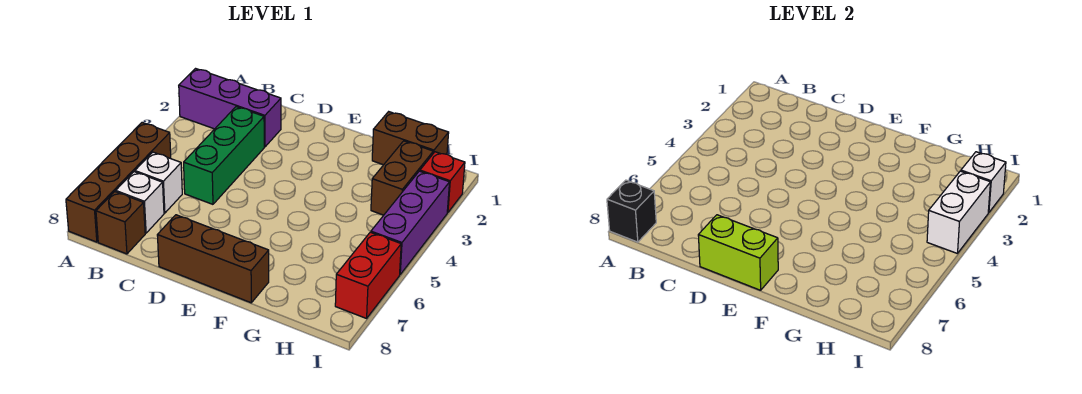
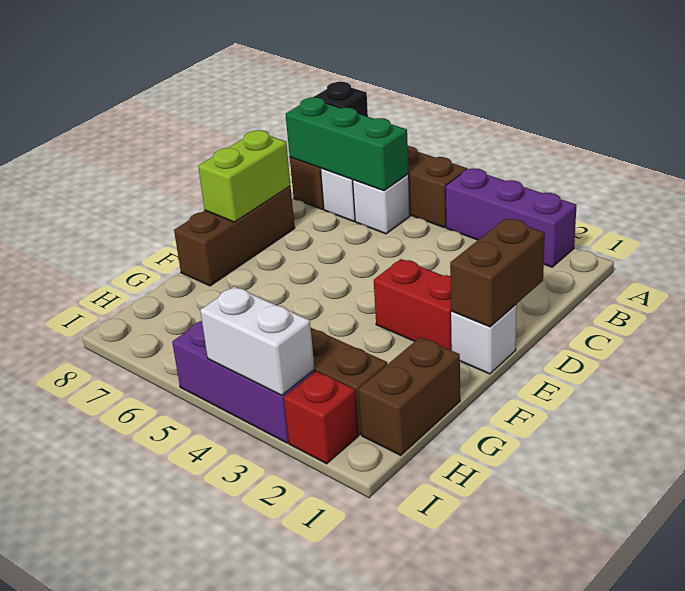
purple 1x3 brick [179,69,281,147] -> purple 1x3 brick turned to [446,168,576,267]
green 1x3 brick [184,107,264,204] -> green 1x3 brick moved to [286,97,409,191]
none -> brown 1x2 brick [450,219,545,327]
white 1x1 brick [961,152,1006,213] -> white 1x1 brick moved to [451,305,517,374]
red 1x2 brick [335,232,401,318] -> red 1x2 brick moved to [374,259,452,350]

